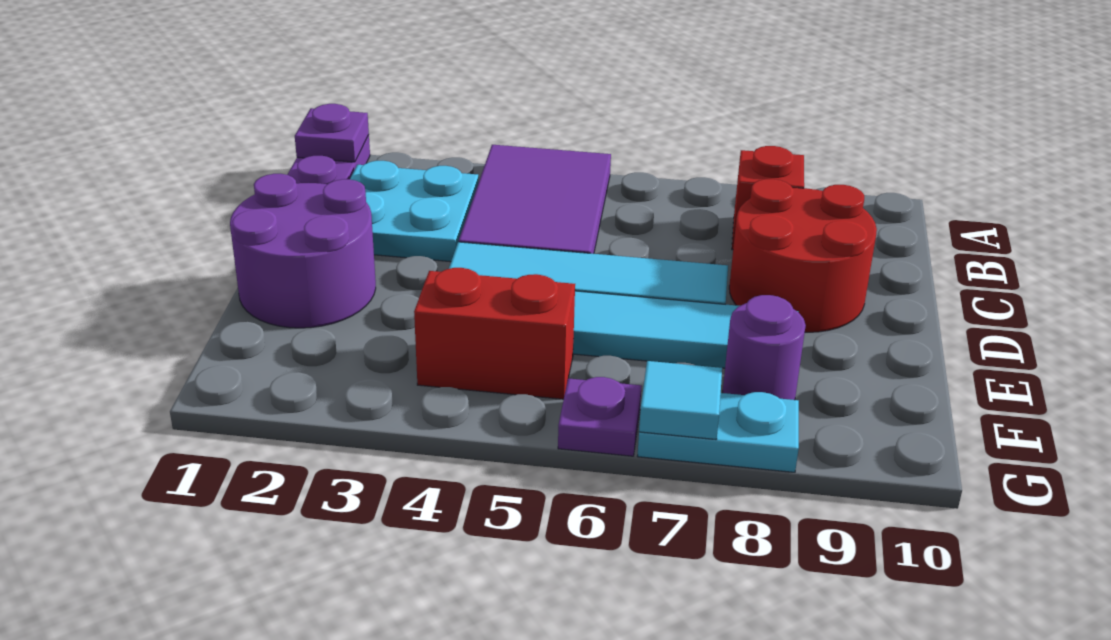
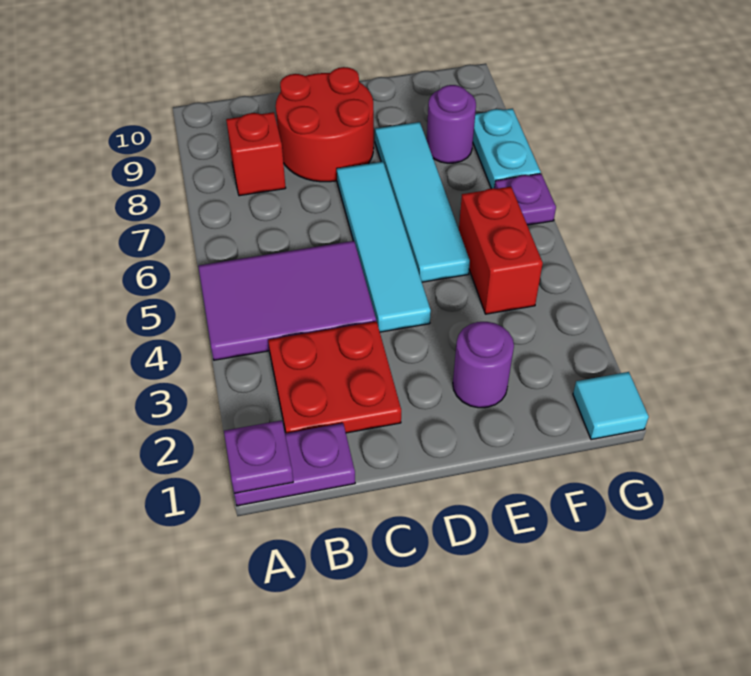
cyan 2x2 plate [350,161,479,262] -> red 2x2 plate [268,321,401,433]
purple 2x2 round brick [230,174,376,328] -> purple 1x1 round brick [453,322,514,408]
cyan 1x1 tile [639,361,722,440] -> cyan 1x1 tile moved to [573,372,649,440]

